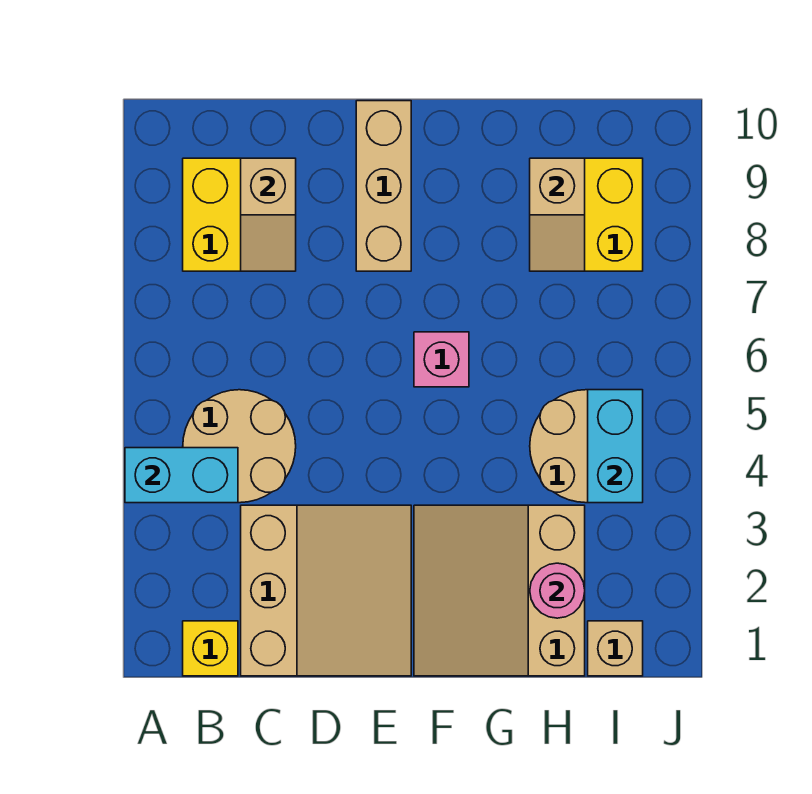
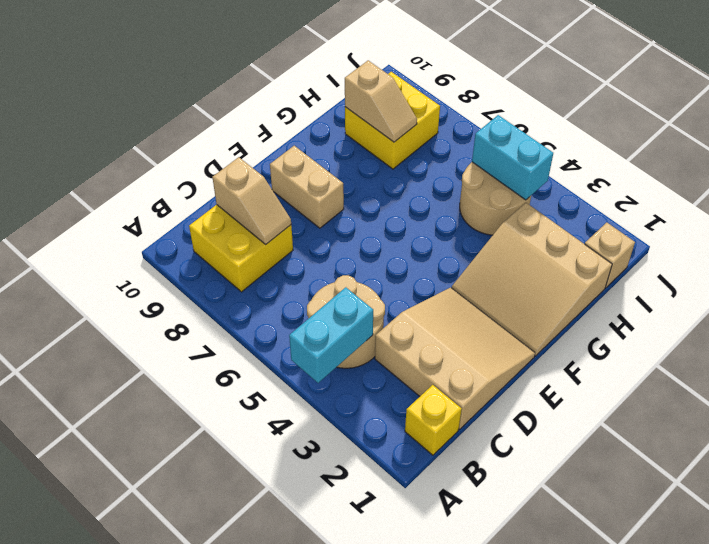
tan 1x3 brick [356,101,411,271] -> tan 1x2 brick [270,146,344,228]
pink 1x1 brick [414,332,469,387] -> none
pink 1x1 round brick [530,563,585,618] -> none

